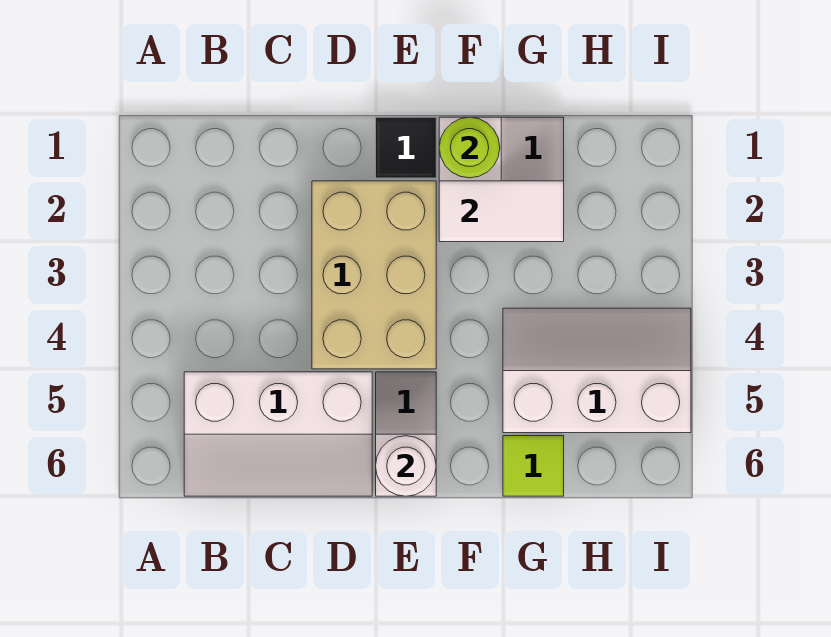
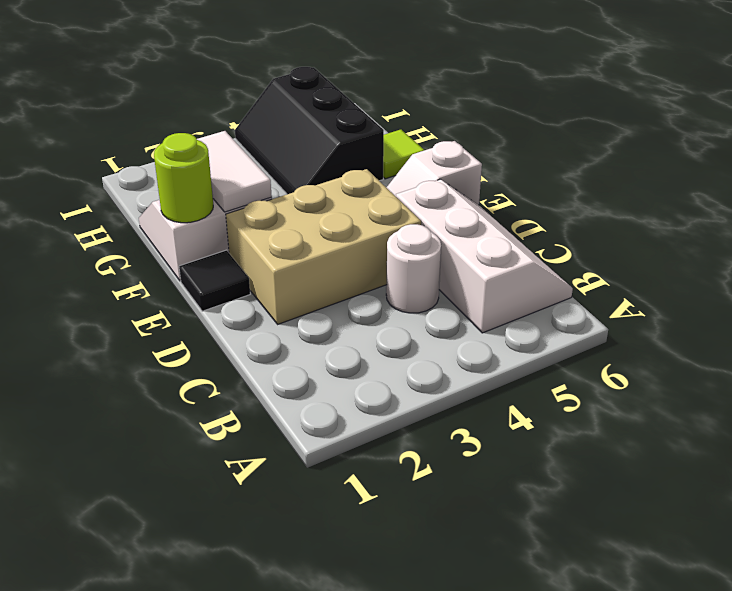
white 1x1 round brick [376,436,436,496] -> white 1x1 round brick moved to [386,224,441,313]
white 2x3 slope [503,308,691,433] -> black 2x3 slope [235,67,384,194]

